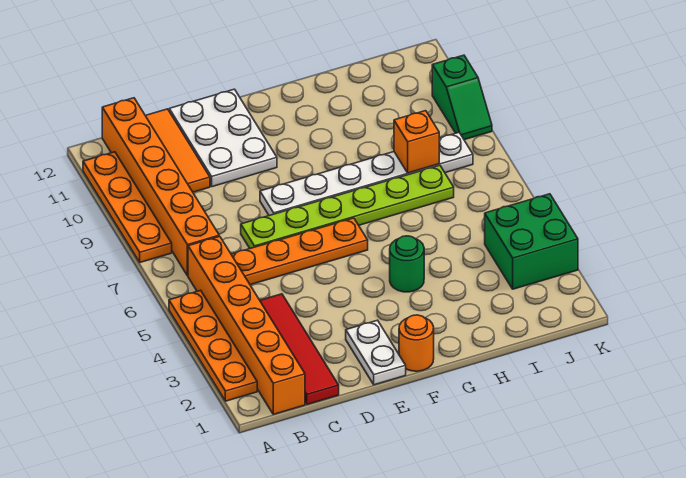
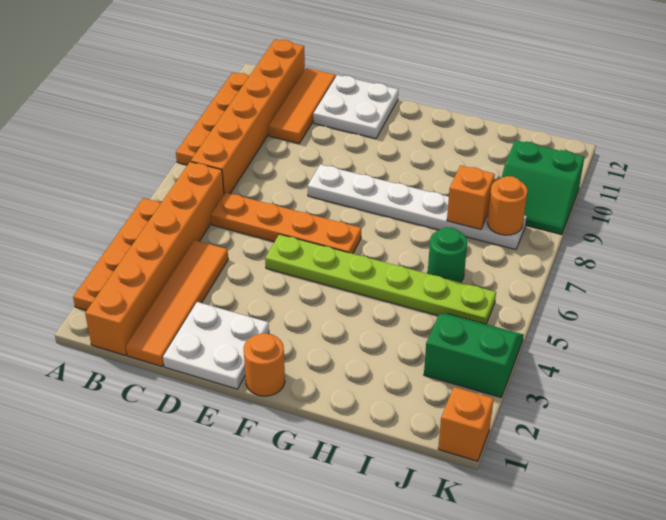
red 1x4 tile [260,294,339,404] -> orange 1x4 tile [126,240,228,366]
lime 1x6 plate [241,165,454,248] -> lime 1x6 plate moved to [265,234,496,324]
white 2x3 plate [169,89,277,187] -> white 2x2 plate [313,75,398,139]
white 1x2 plate [346,320,406,385] -> white 2x2 plate [163,302,269,389]
green 1x1 round brick [390,236,424,292] -> green 1x1 round brick moved to [428,227,467,282]
green 2x2 brick [485,194,578,289] -> green 2x2 slope [424,314,524,397]
none -> orange 1x1 round brick [487,176,528,235]
none -> orange 1x1 brick [438,387,494,461]
green 1x2 slope [432,55,492,140] -> green 2x2 slope [502,140,584,234]

